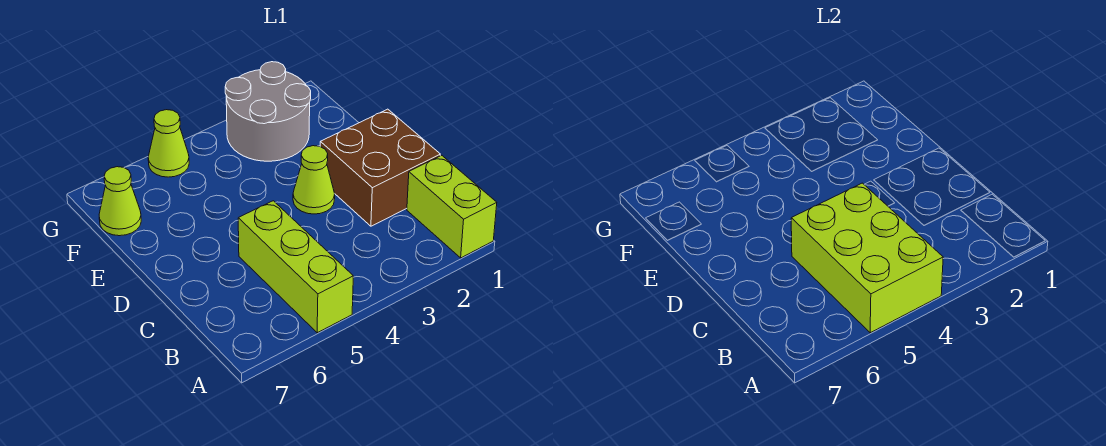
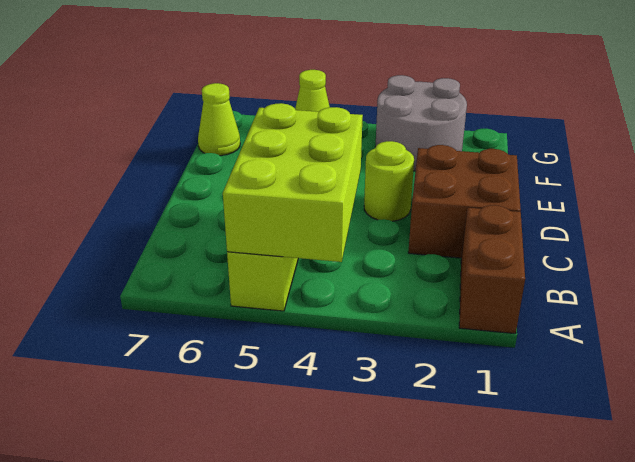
lime 1x2 brick [407,155,497,258] -> brown 1x2 brick [459,205,525,334]
lime 1x1 cone [293,146,335,214] -> lime 1x1 round brick [364,141,414,221]

